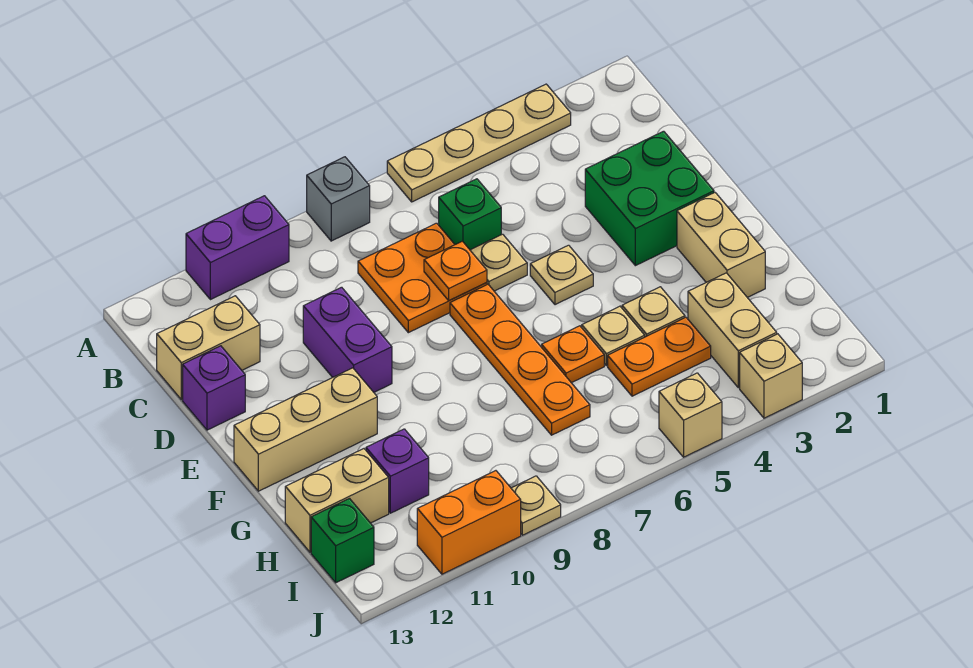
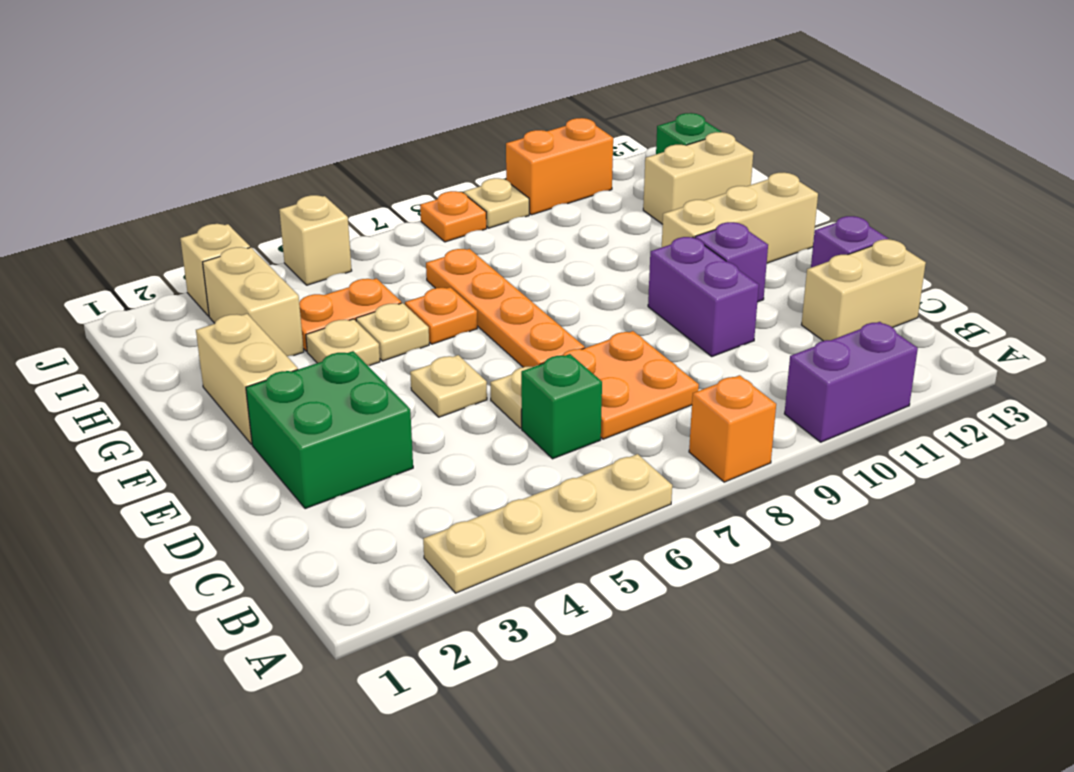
grey 1x1 brick [307,157,370,241] -> orange 1x1 brick [689,375,776,482]
orange 1x1 plate [424,241,487,301] -> orange 1x1 plate moved to [420,191,487,242]
purple 1x1 brick [366,429,429,513] -> purple 1x1 brick moved to [695,222,768,302]

